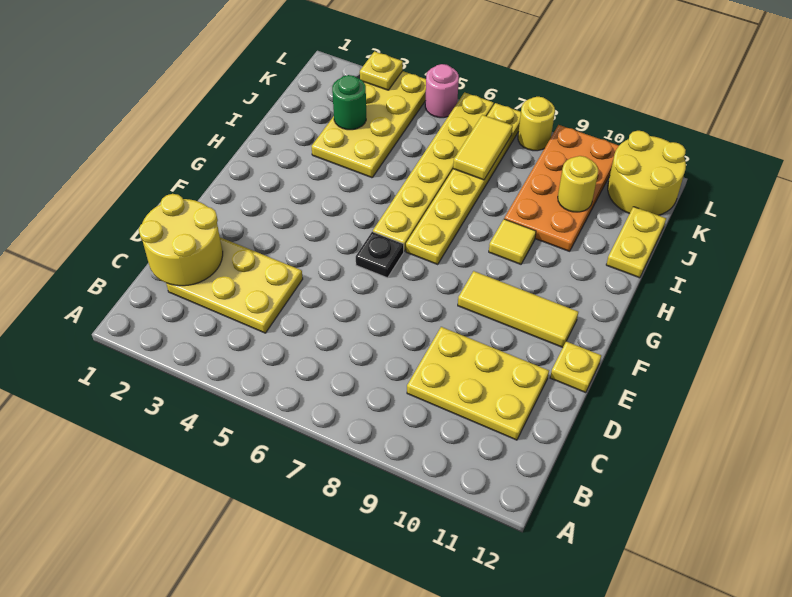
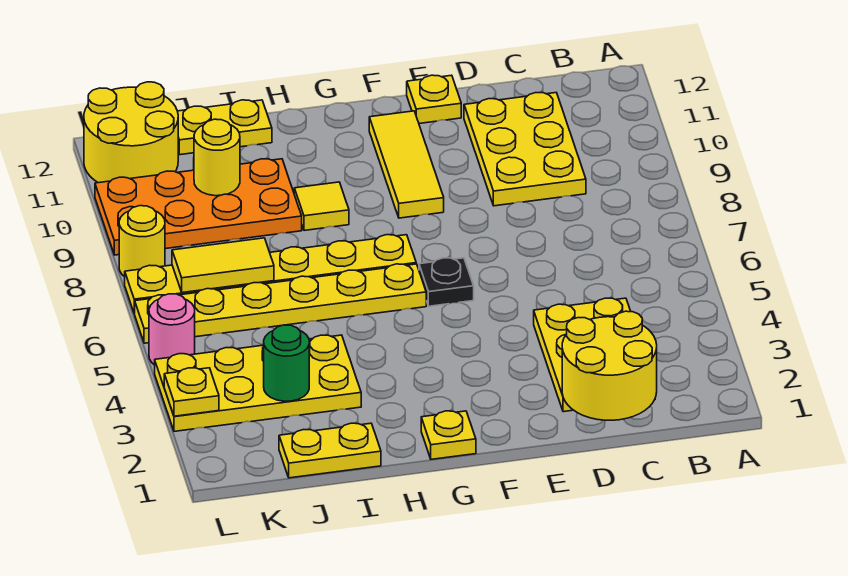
none -> yellow 1x1 plate [421,411,476,459]
none -> yellow 1x2 plate [279,423,381,478]

